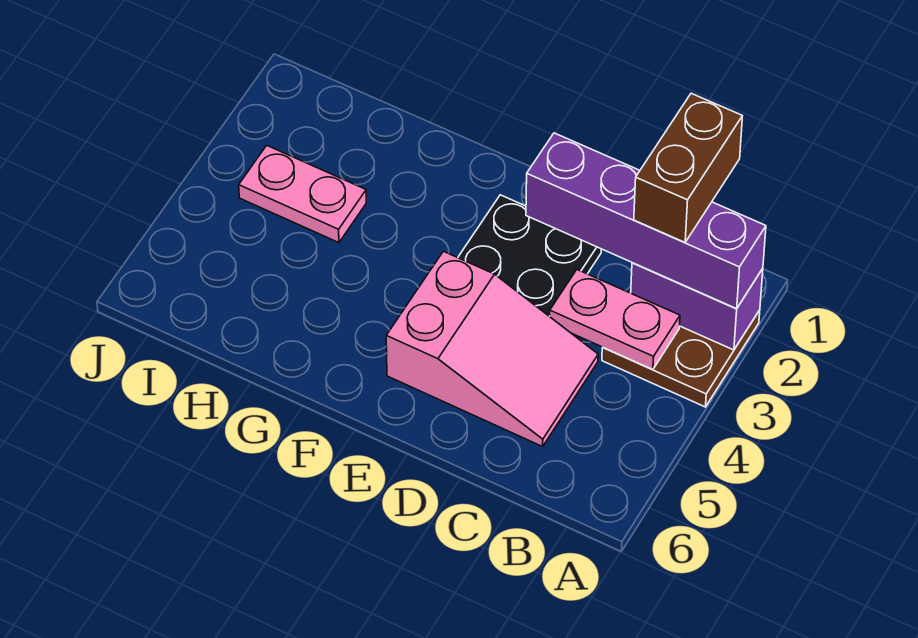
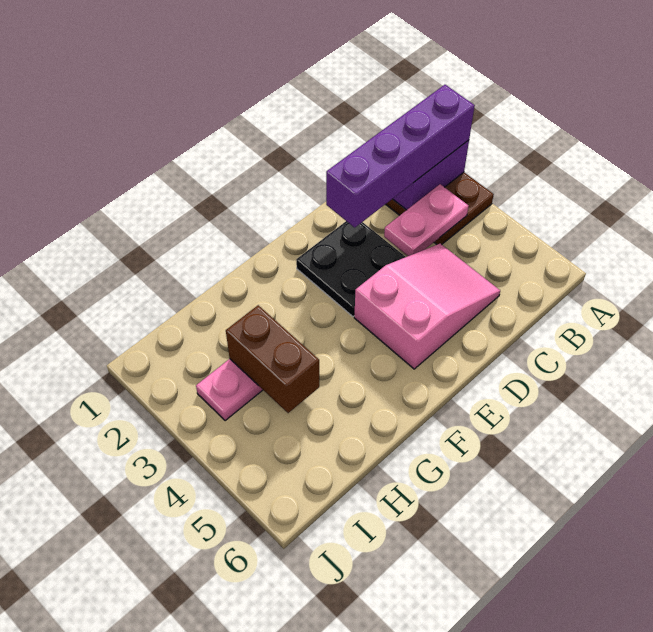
brown 1x2 brick [634,93,742,243] -> brown 1x2 brick moved to [226,305,319,413]

